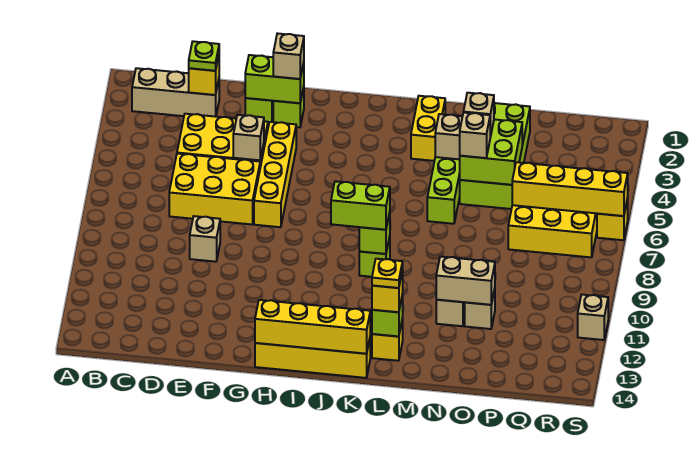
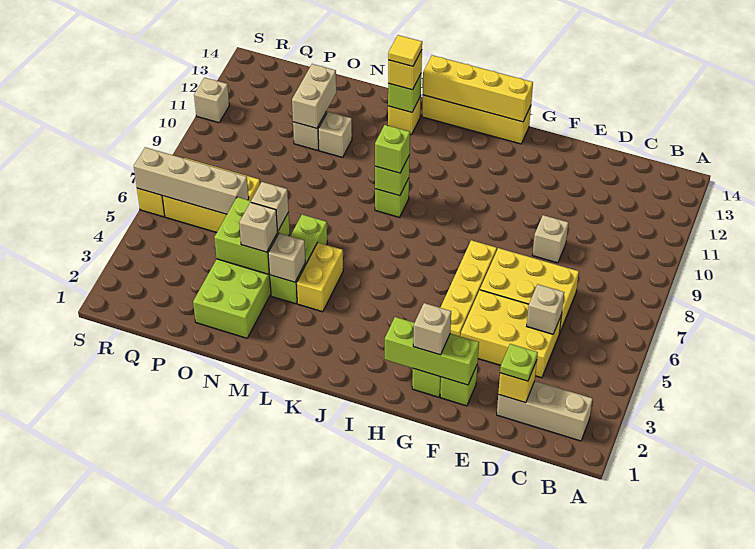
lime 1x2 brick [245,55,304,103] -> lime 1x3 brick [385,317,479,385]
tan 1x1 brick [233,115,264,160] -> tan 1x1 brick moved to [527,284,564,334]
lime 1x2 brick [331,181,390,230] -> lime 1x1 brick [375,125,410,173]
yellow 1x2 brick [411,96,445,161] -> yellow 1x2 brick moved to [296,243,343,312]
yellow 1x1 plate [372,259,403,288] -> yellow 1x1 tile [388,35,422,66]
tan 1x2 brick [436,257,495,305] -> tan 1x2 brick turned to [292,64,336,128]
yellow 1x4 brick [512,162,628,216] -> tan 1x4 brick [134,147,249,214]

